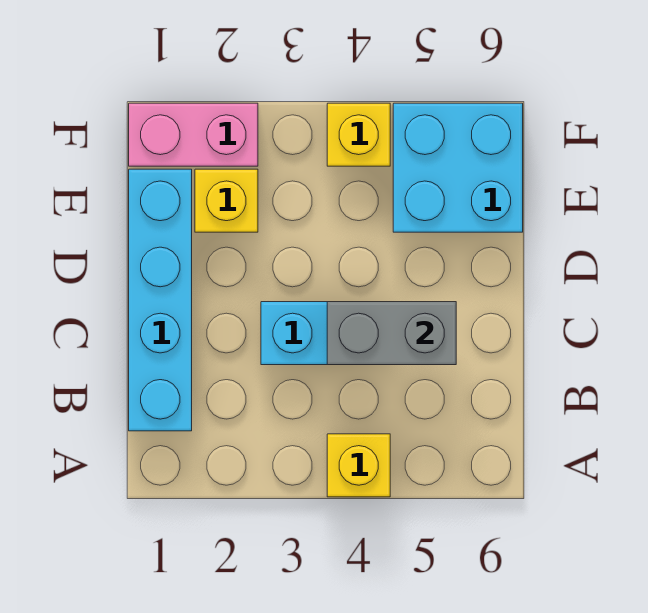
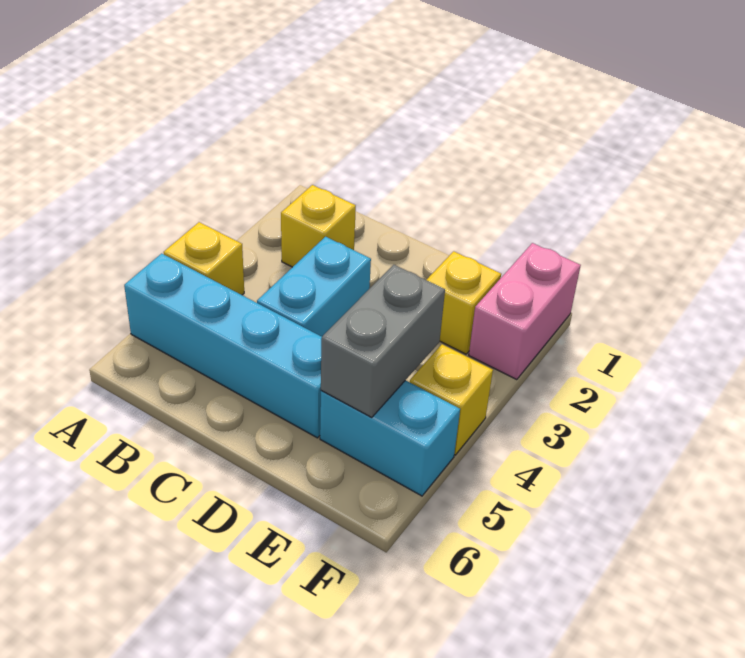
cyan 1x4 brick [129,169,192,431] -> cyan 1x4 brick moved to [124,253,322,438]
none -> yellow 1x1 brick [281,185,356,267]
grey 1x2 brick [327,302,456,365] -> grey 1x2 brick moved to [321,265,445,418]
cyan 2x2 brick [393,103,523,232] -> cyan 1x2 brick [320,380,460,496]

